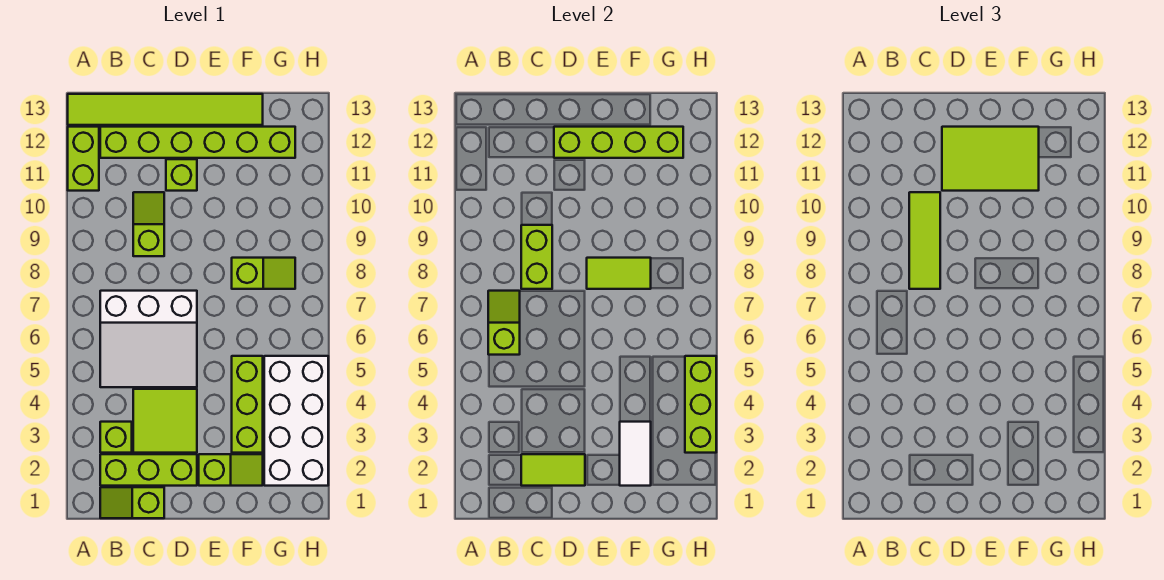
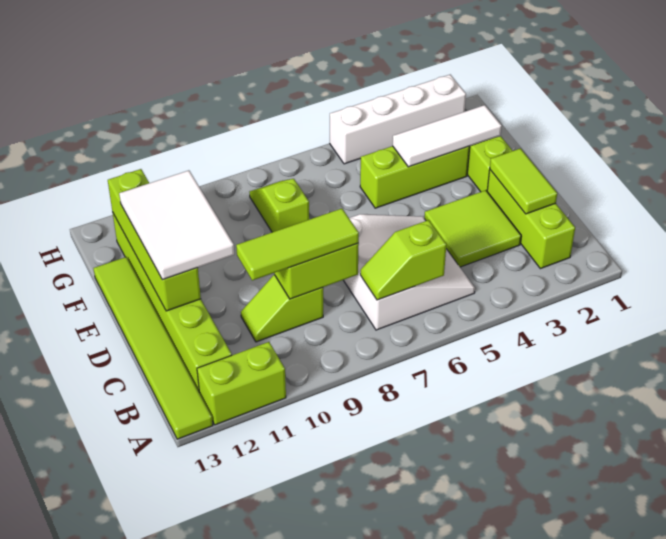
lime 1x2 slope [100,487,164,518] -> none
lime 1x1 brick [100,422,132,453] -> none
lime 1x1 brick [166,159,197,191] -> none
lime 2x3 tile [942,127,1039,191] -> white 2x3 tile [119,170,234,280]
lime 1x2 tile [587,258,651,289] -> none
white 1x2 tile [620,422,651,486] -> white 1x3 tile [393,105,502,167]
white 2x4 brick [264,356,328,486] -> white 1x4 brick [330,75,466,164]
lime 1x3 brick [685,356,716,453] -> none

